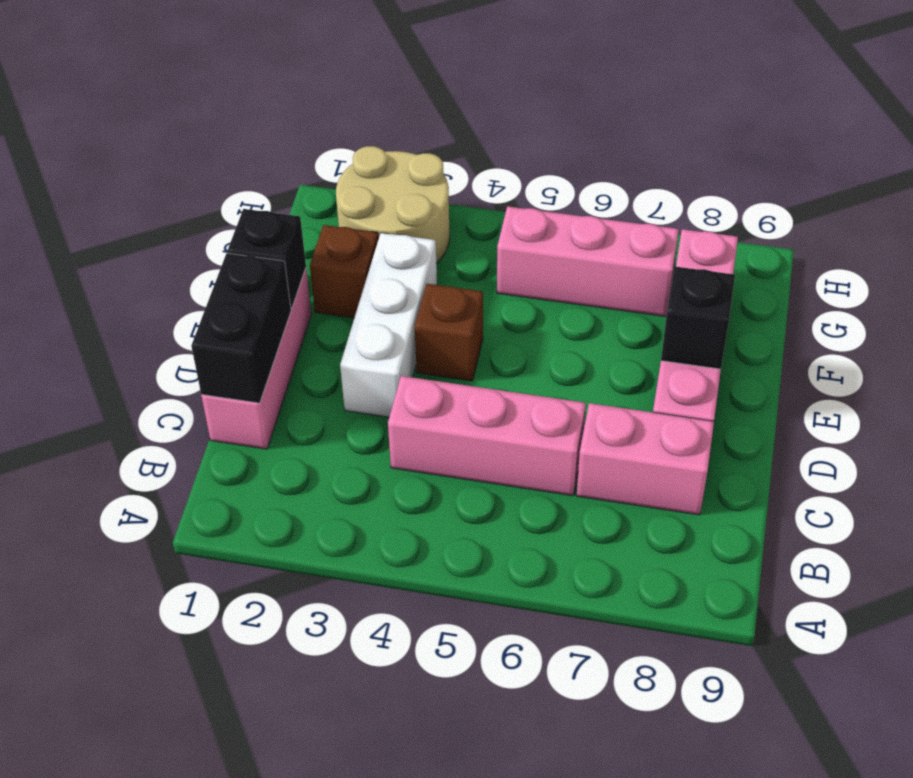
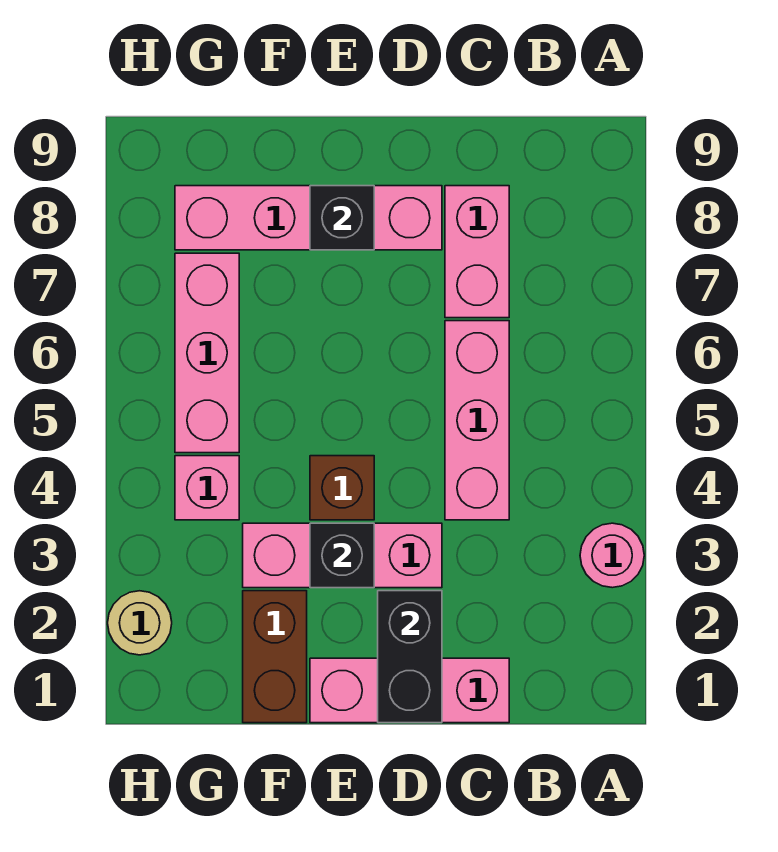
none -> pink 1x1 round brick [580,523,644,588]
black 1x2 brick [191,253,291,403] -> black 1x2 brick turned to [378,591,442,723]
white 1x3 brick [340,233,437,417] -> pink 1x3 brick [243,523,442,588]
black 1x1 brick [227,209,306,309] -> black 1x1 brick moved to [310,523,374,588]
brown 1x1 brick [310,225,378,318] -> brown 1x2 brick [243,591,307,723]
tan 2x2 round brick [336,146,450,263] -> tan 1x1 round brick [108,591,172,655]
none -> pink 1x1 brick [175,456,239,520]

